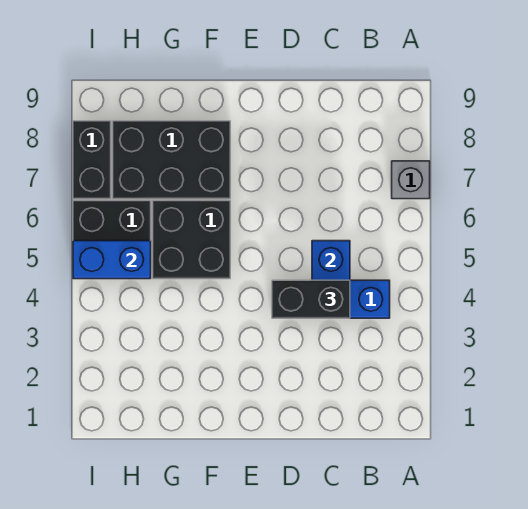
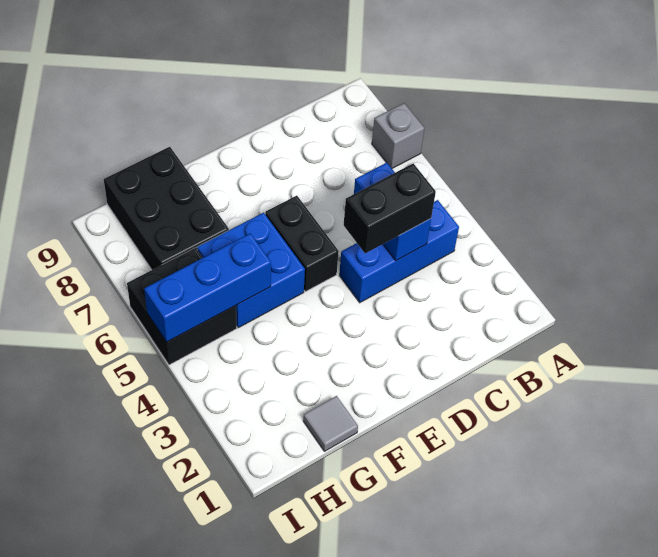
black 2x2 brick [153,201,230,279] -> blue 2x2 brick [197,213,305,328]
black 2x3 brick [113,121,230,199] -> black 2x3 brick turned to [104,147,229,270]
none -> grey 1x1 tile [303,396,358,451]
blue 1x2 brick [73,241,151,279] -> blue 1x3 brick [144,233,271,342]
black 1x2 brick [73,121,111,199] -> black 1x2 brick moved to [265,196,339,292]

